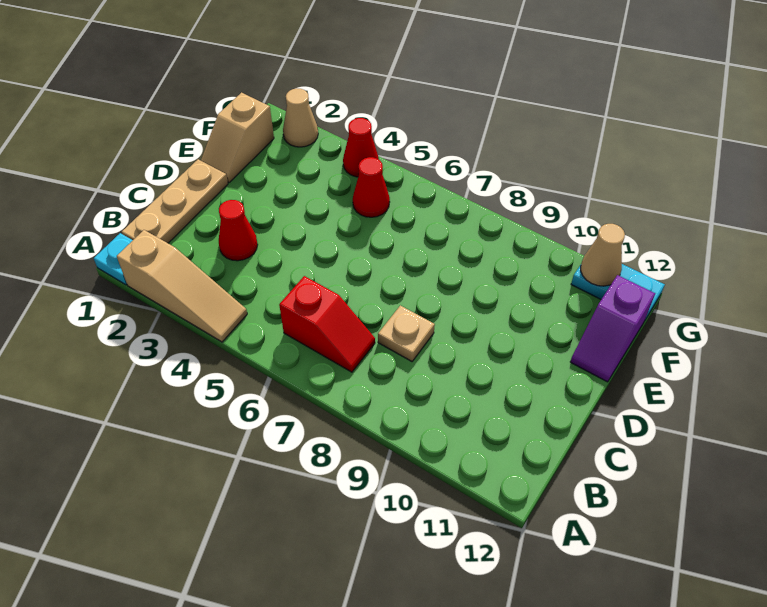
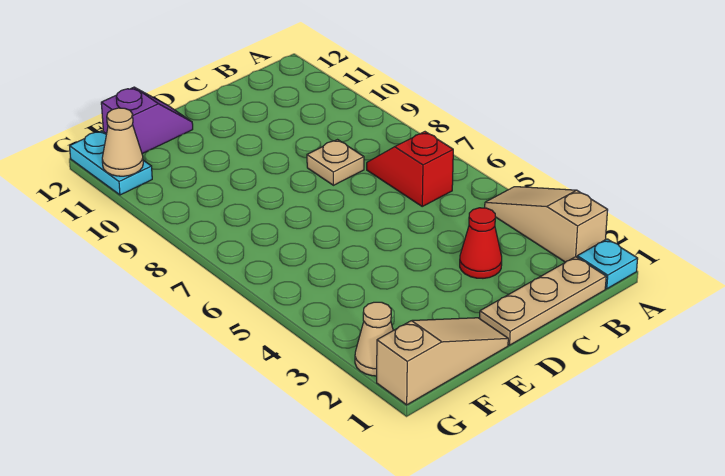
tan 1x2 slope [201,93,274,183] -> tan 1x3 slope [377,318,508,405]
red 1x1 cone [353,157,390,217] -> none
red 1x1 cone [343,118,379,177] -> none

